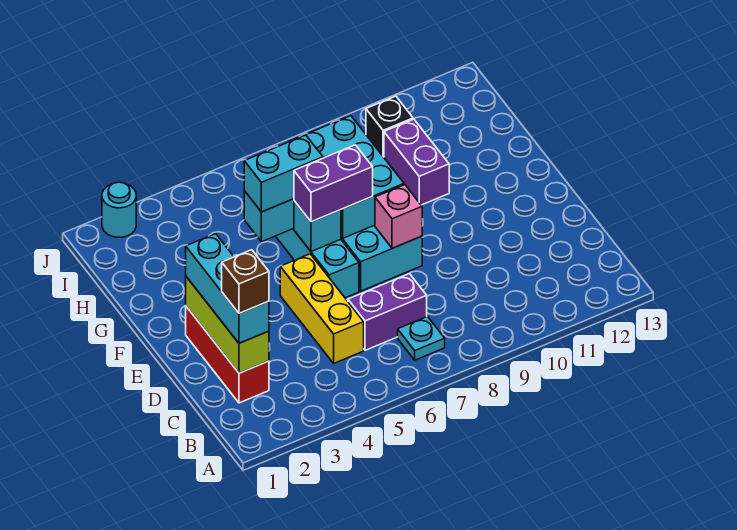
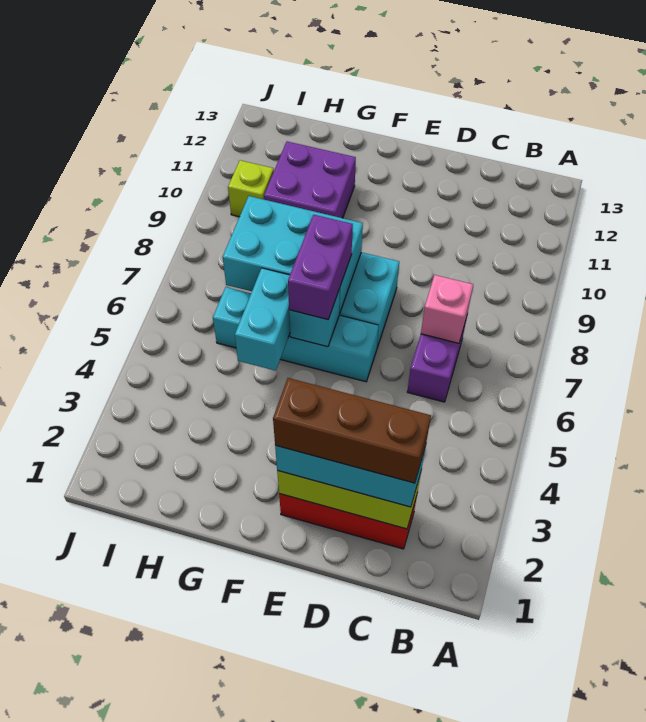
cyan 1x1 plate [398,317,445,360] -> none
brown 1x1 brick [222,250,269,313] -> brown 1x3 brick [273,378,431,483]
yellow 1x3 brick [280,254,364,363] -> none
pink 1x1 brick [375,185,422,248] -> pink 1x1 brick moved to [421,275,473,343]
cyan 1x2 brick [244,135,323,212] -> none
purple 1x2 brick [384,119,449,205] -> purple 2x2 brick [264,141,356,218]
black 1x1 brick [366,96,413,157] -> lime 1x1 brick [228,160,274,217]
cyan 1x1 round brick [102,182,136,237] -> none

